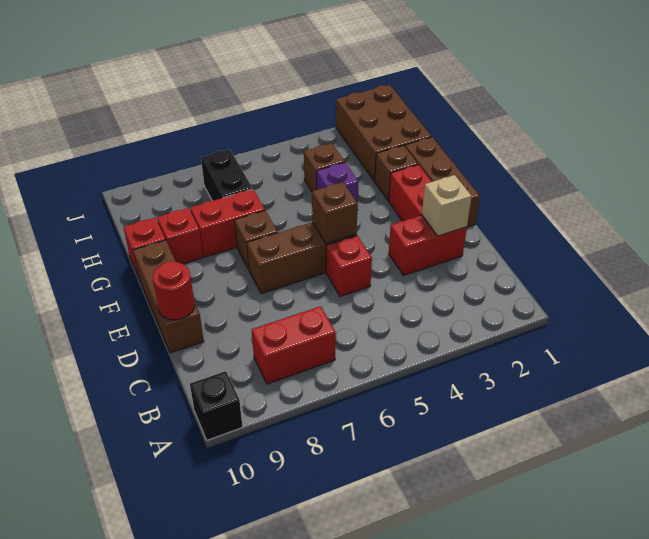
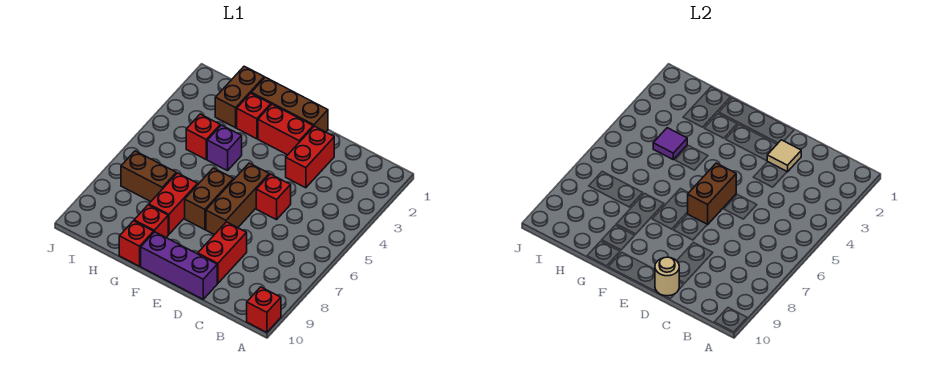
black 1x1 brick [190,371,243,440] -> red 1x1 brick [247,287,281,332]
red 1x2 brick [252,306,336,384] -> red 1x2 brick moved to [198,222,247,283]
tan 1x1 brick [422,175,472,236] -> tan 1x1 tile [767,140,801,172]
brown 1x3 brick [133,240,204,353] -> purple 1x3 brick [141,232,217,299]
red 1x1 round brick [153,261,195,320] -> tan 1x1 round brick [655,257,679,296]
brown 1x1 brick [312,182,358,244] -> brown 1x2 brick [688,163,736,225]
brown 1x1 brick [235,211,278,269] -> brown 1x2 brick [185,168,233,230]
brown 1x1 brick [375,145,418,201] -> red 1x1 brick [237,93,271,139]
brown 2x3 brick [336,85,432,181] -> brown 1x2 brick [215,66,264,128]
brown 1x1 brick [304,143,345,191] -> red 1x1 brick [186,114,220,159]
none -> purple 1x1 tile [653,128,687,159]
black 1x2 brick [201,149,253,201] -> brown 1x2 brick [121,151,176,201]

